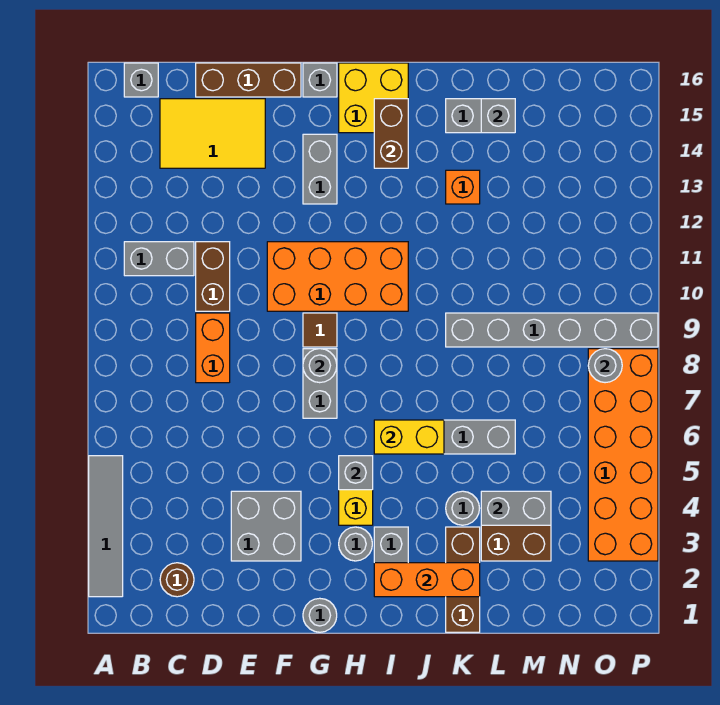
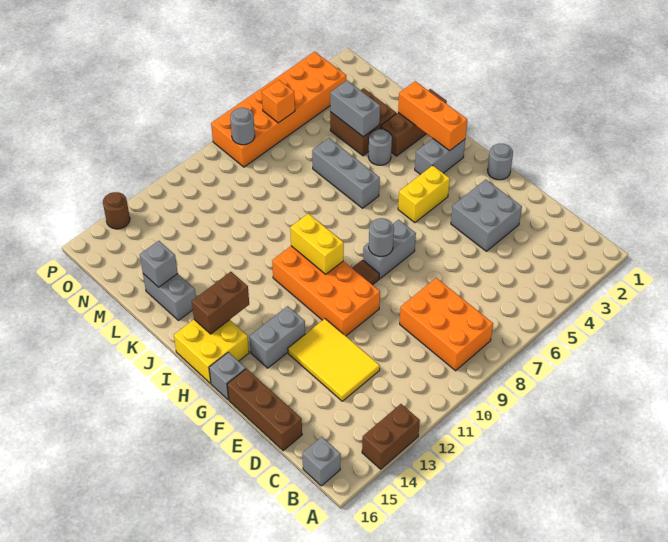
grey 1x4 tile [89,456,123,597] -> none
grey 1x2 brick [124,242,194,276] -> none
brown 1x1 round brick [160,563,194,597] -> brown 1x1 round brick moved to [103,192,130,229]
yellow 2x3 tile [160,99,265,168] -> yellow 2x3 tile moved to [288,319,380,401]
orange 1x2 brick [196,313,230,383] -> orange 2x3 brick [400,278,493,371]
brown 1x2 brick [196,242,230,311] -> brown 1x2 brick moved to [362,404,420,469]
grey 1x1 round brick [339,527,372,561] -> none
grey 1x1 brick [339,456,373,490] -> none
yellow 1x2 brick [374,420,444,454] -> yellow 1x2 brick moved to [290,214,344,274]
grey 1x6 brick [446,313,658,347] -> none
orange 1x1 brick [446,170,480,204] -> orange 1x1 brick moved to [262,80,295,123]

